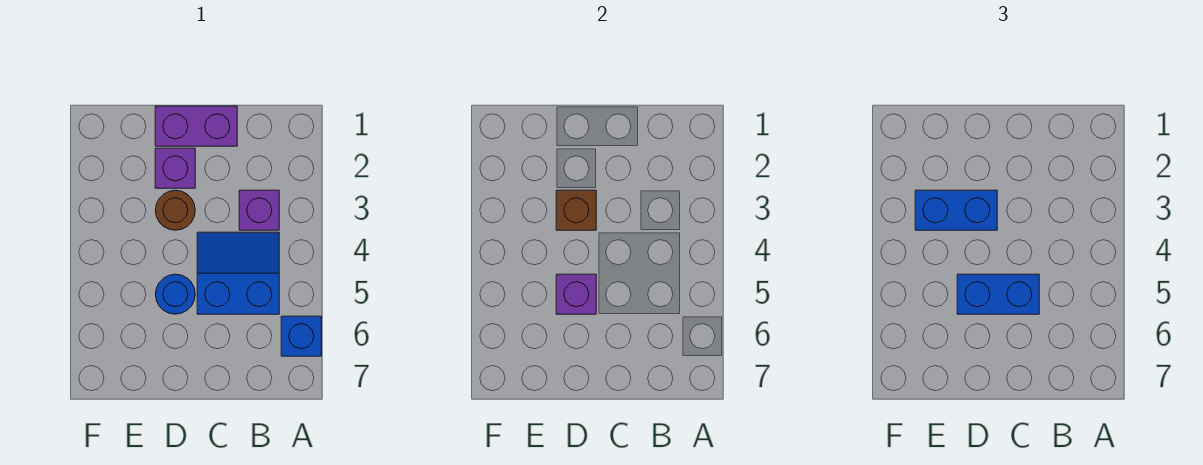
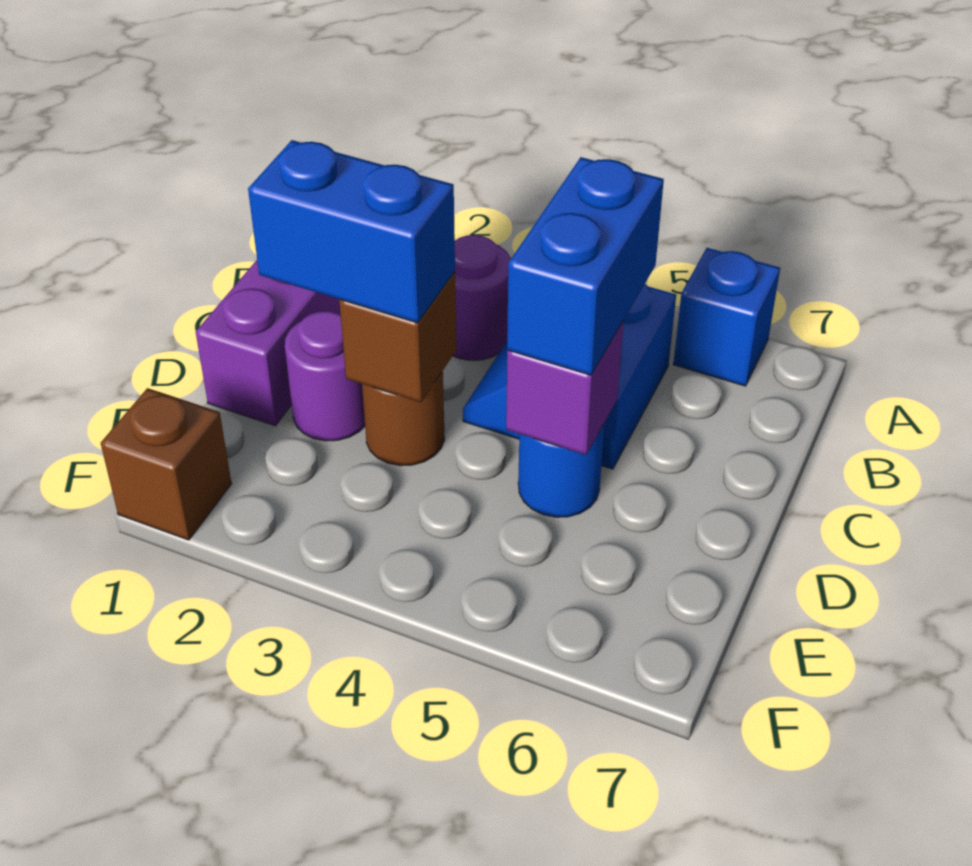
purple 1x1 brick [239,190,279,230] -> purple 1x1 round brick [453,235,511,360]
purple 1x1 brick [155,148,195,188] -> purple 1x1 round brick [285,311,365,441]
blue 1x2 brick [915,190,997,230] -> blue 1x2 brick turned to [248,140,455,323]
none -> brown 1x1 brick [101,388,232,540]

